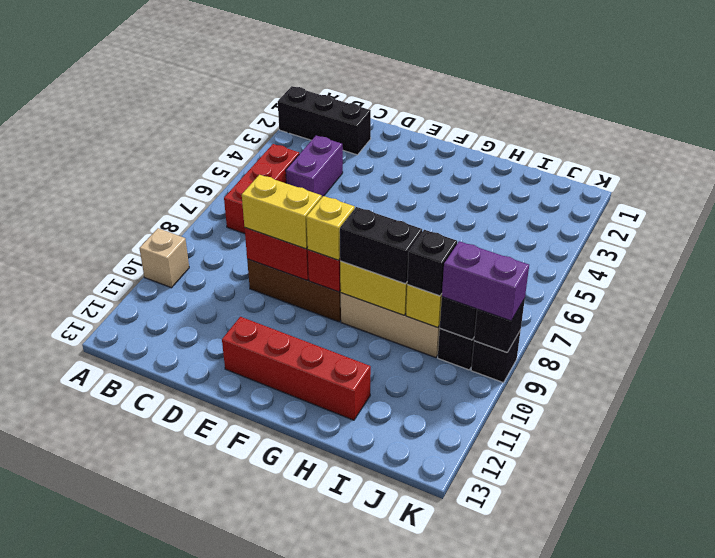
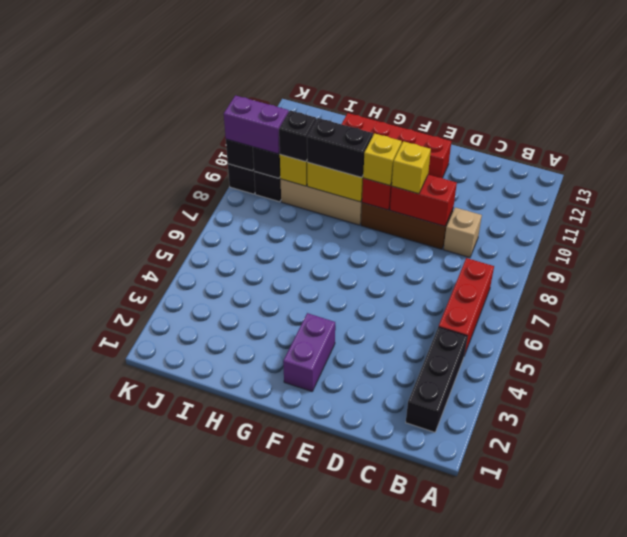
black 1x3 brick [278,86,371,155] -> black 1x3 brick turned to [406,327,468,432]
tan 1x1 brick [139,228,189,288] -> tan 1x1 brick moved to [443,207,482,258]
purple 1x2 brick [286,136,343,197] -> purple 1x2 brick moved to [283,313,335,391]
yellow 1x2 brick [242,175,322,249] -> yellow 1x1 brick [392,141,431,194]

